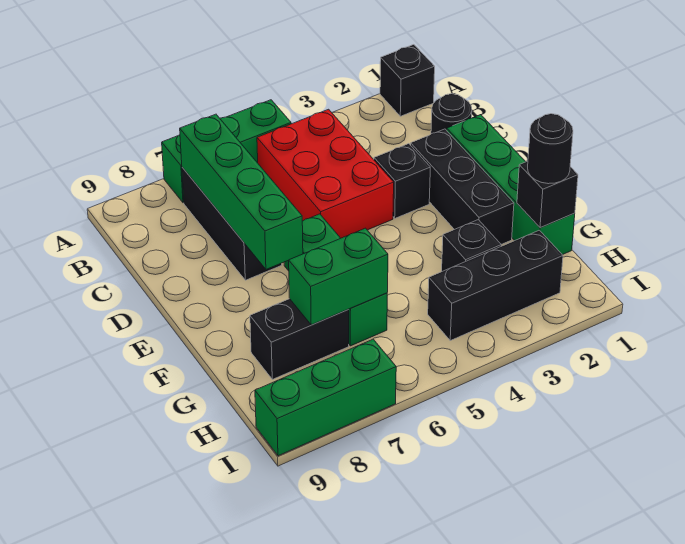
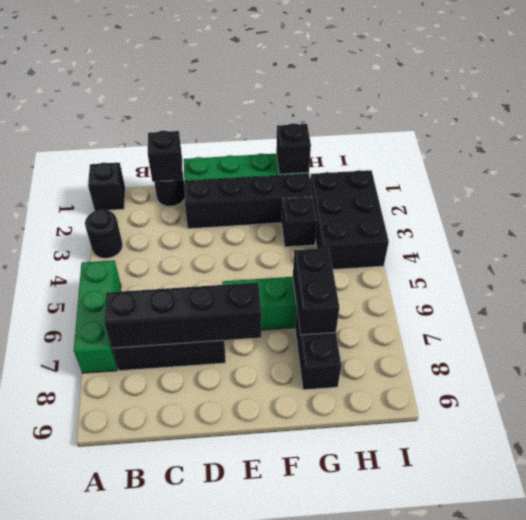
red 2x3 brick [257,109,394,238] -> none
green 1x4 brick [180,114,303,269] -> black 1x4 brick [104,282,261,348]
black 1x3 brick [411,129,514,244] -> black 1x4 brick [184,174,313,229]
black 1x1 brick [374,144,430,218] -> black 1x1 brick moved to [148,131,183,182]
black 1x1 round brick [528,114,573,184] -> black 1x1 round brick moved to [85,209,123,258]
green 1x2 brick [289,228,388,325] -> black 1x2 brick [293,248,339,335]
black 1x3 brick [428,230,563,341] -> black 2x3 brick [310,170,389,269]
green 1x3 brick [255,339,396,456] -> none

